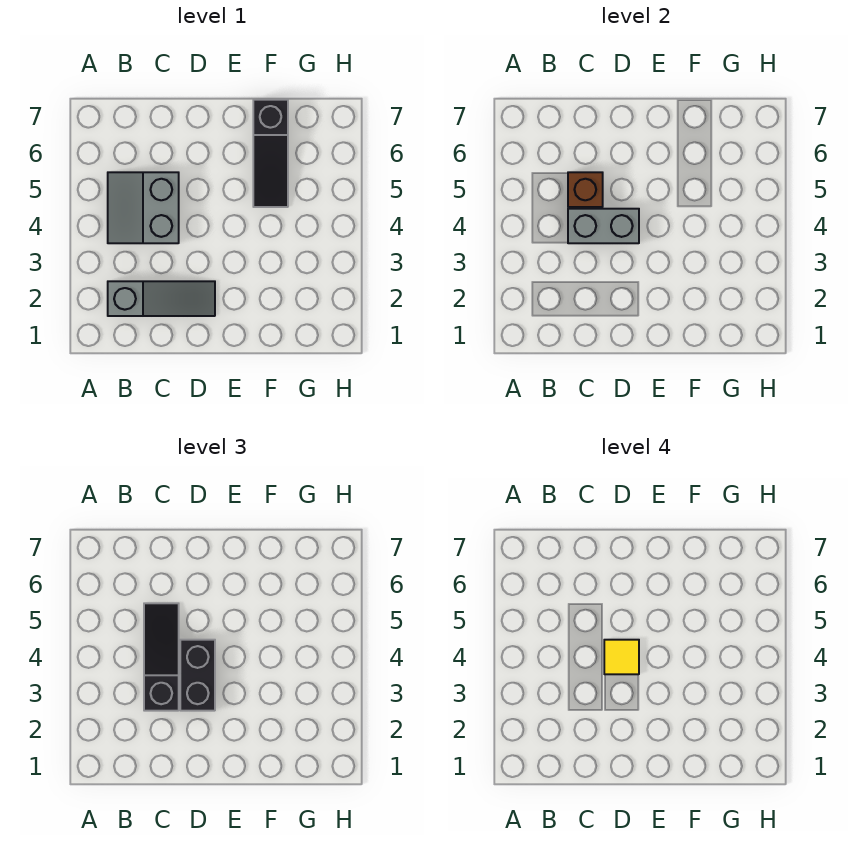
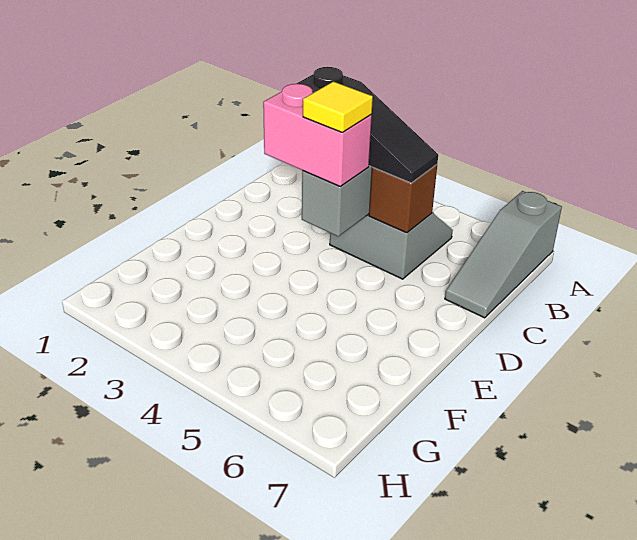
grey 1x3 slope [108,281,215,316] -> grey 1x3 slope moved to [445,191,562,318]
black 1x2 brick [180,640,215,711] -> pink 1x2 brick [263,84,372,187]
black 1x3 slope [253,100,288,207] -> none

